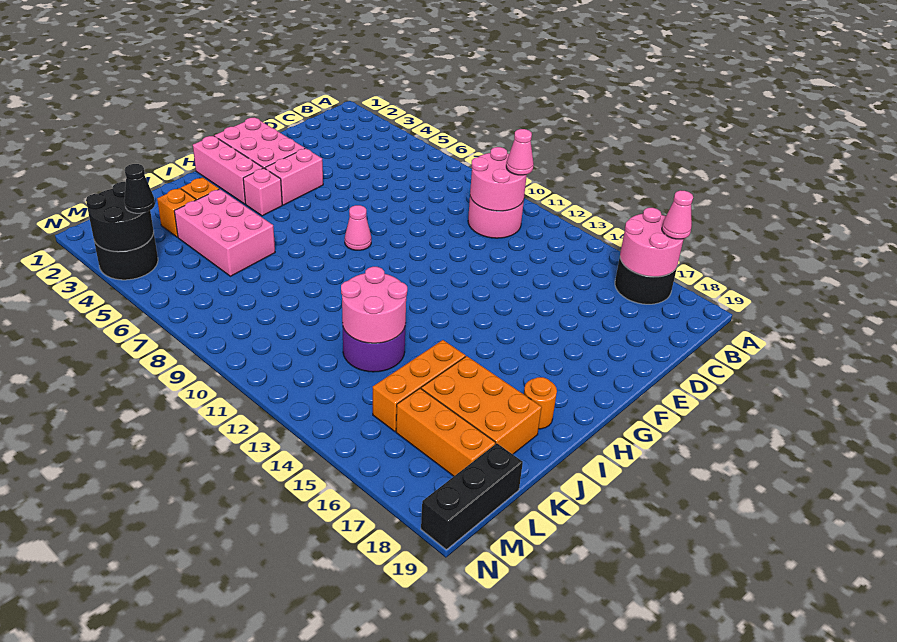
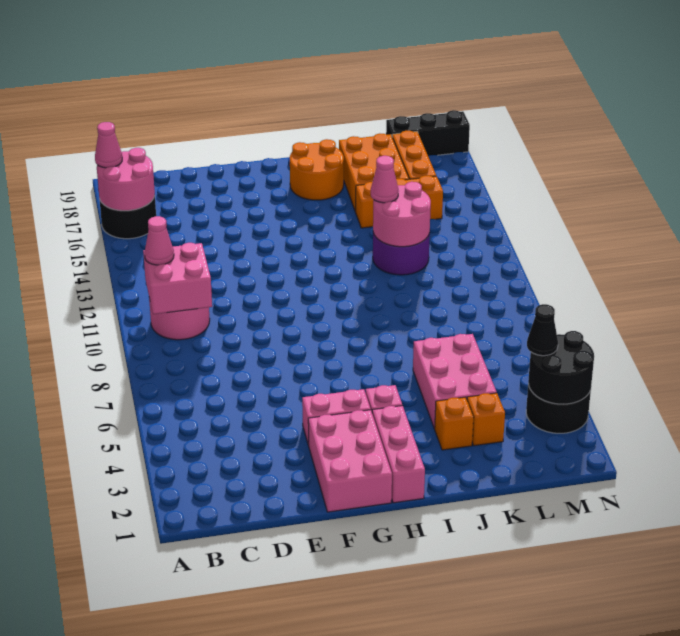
pink 2x2 round brick [470,147,527,211] -> pink 2x2 brick [143,243,212,314]
pink 1x1 cone [345,205,371,250] -> pink 1x1 cone moved to [371,156,399,203]
orange 1x1 round brick [524,377,557,429] -> orange 2x2 round brick [290,139,344,200]

